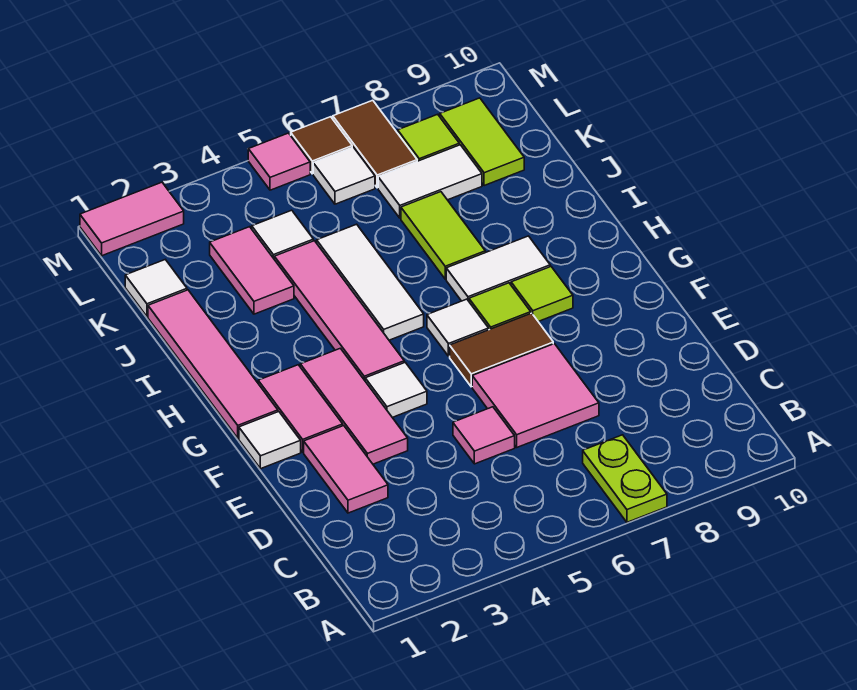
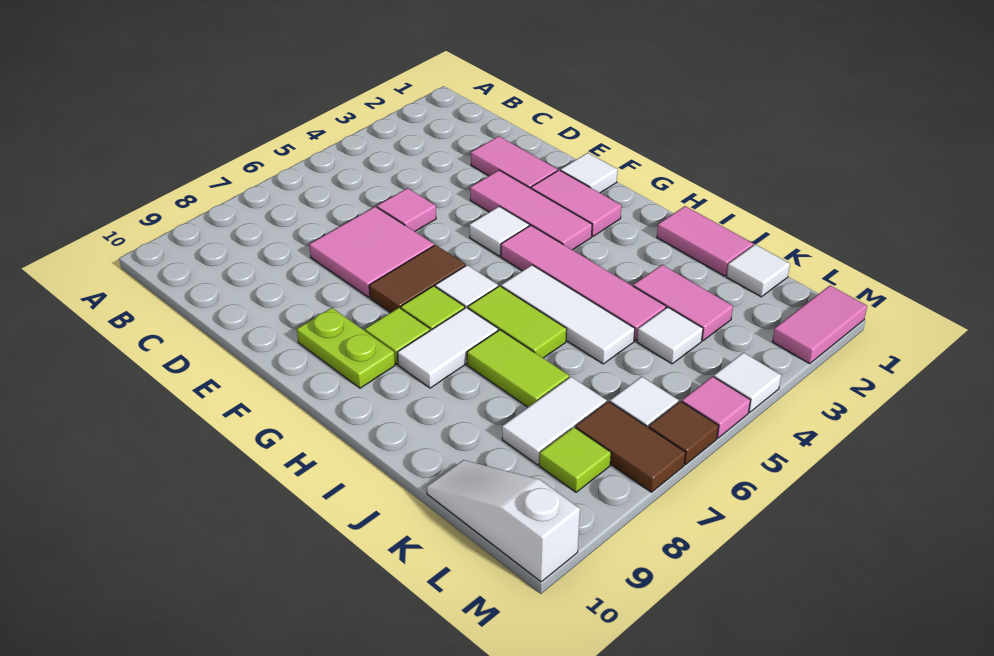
lime 1x2 plate [583,435,667,522] -> lime 1x2 plate moved to [297,308,395,388]
pink 1x4 tile [148,290,278,438] -> pink 1x2 tile [657,206,753,276]
lime 1x2 tile [440,98,524,186] -> lime 1x2 tile moved to [468,286,567,358]
none -> white 1x3 slope [427,460,580,582]
none -> white 1x1 tile [714,352,781,412]

